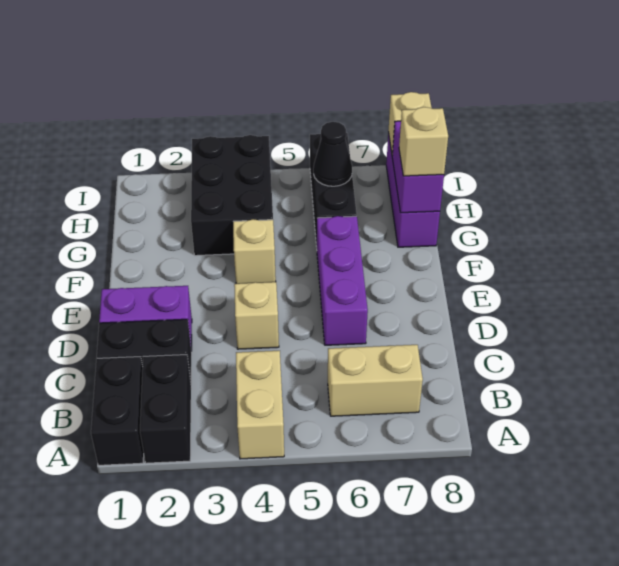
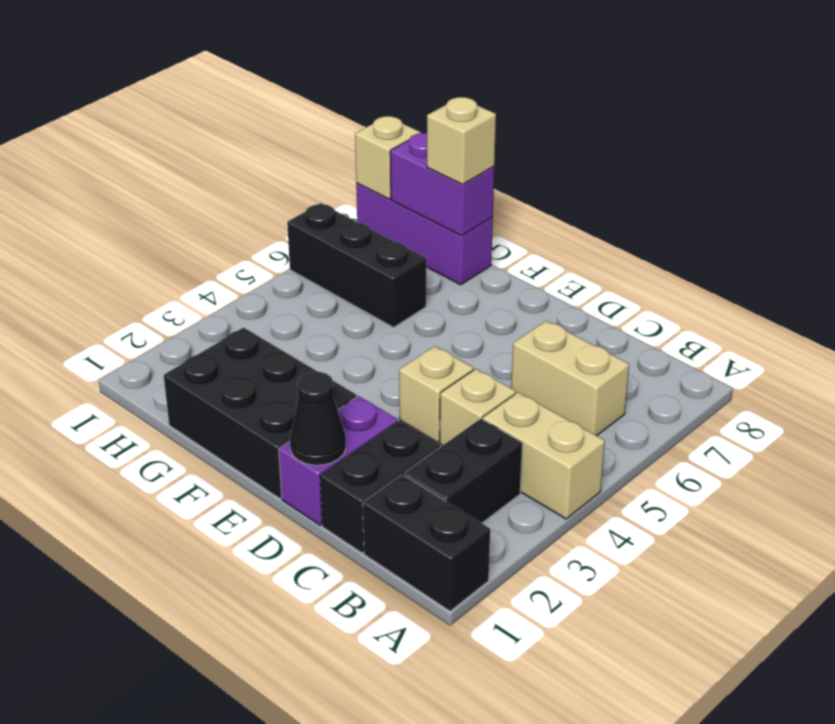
black 1x2 brick [140,355,191,463] -> black 1x2 brick turned to [404,419,523,523]
tan 1x2 brick [328,345,423,416] -> tan 1x2 brick turned to [511,321,629,436]
purple 1x3 brick [317,216,368,345] -> none
tan 1x1 brick [233,219,276,284] -> tan 1x1 brick moved to [440,369,516,445]
black 2x3 brick [191,135,273,256] -> black 2x3 brick moved to [164,328,357,499]
black 1x1 cone [313,122,352,186] -> black 1x1 cone moved to [290,372,346,465]

